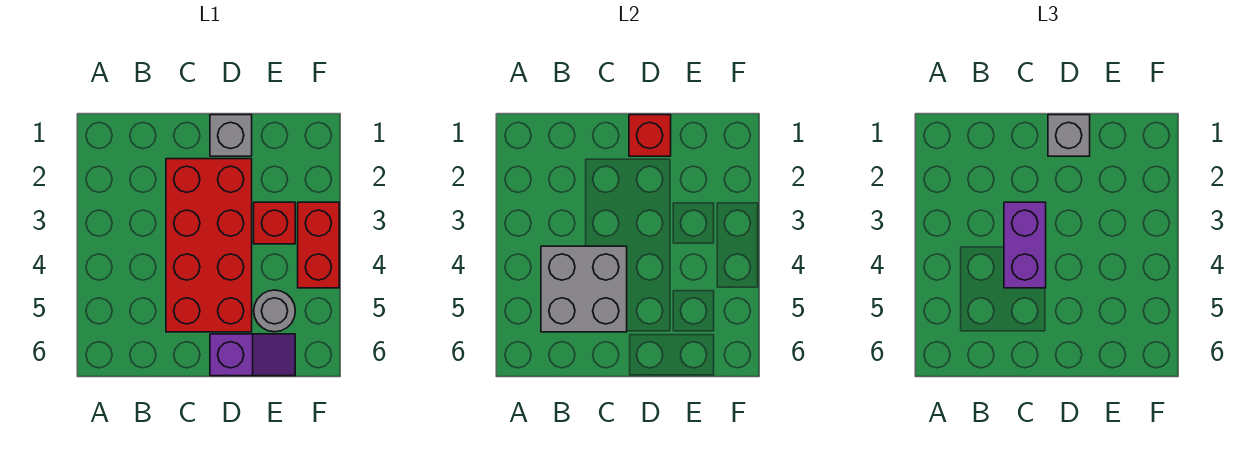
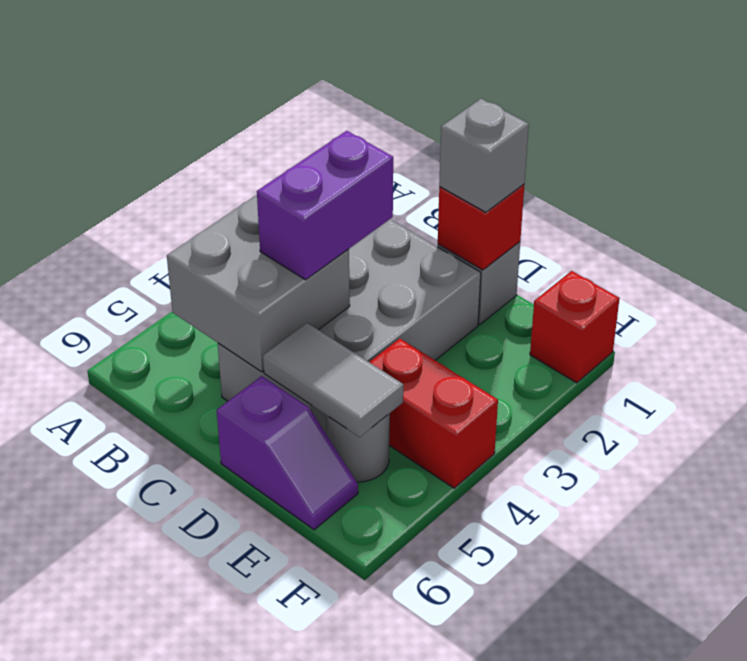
red 2x4 brick [166,159,252,332] -> grey 2x4 brick [218,219,481,435]
none -> grey 1x2 tile [263,323,403,437]
red 1x1 brick [254,202,295,244] -> red 1x1 brick moved to [530,271,620,383]
red 1x2 brick [298,202,339,288] -> red 1x2 brick turned to [370,339,498,488]

